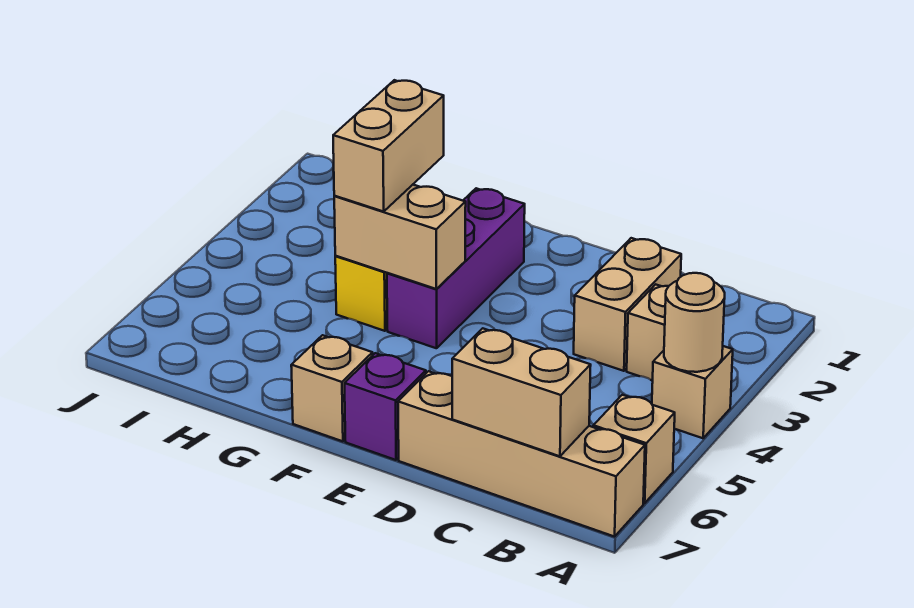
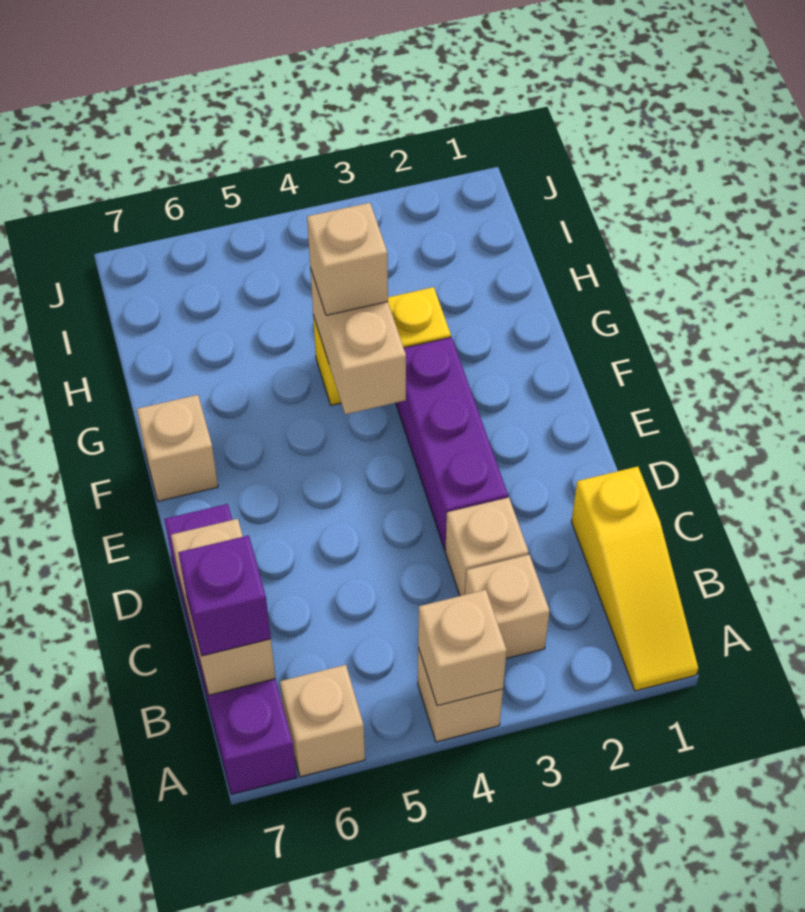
none -> yellow 1x3 slope [572,467,698,691]
tan 1x1 round brick [664,273,725,372] -> tan 1x1 brick [418,590,507,706]
tan 1x4 brick [398,371,645,537] -> purple 1x4 brick [164,504,297,794]
tan 1x2 brick [574,238,681,371] -> tan 1x1 brick [445,497,529,596]
purple 1x1 brick [345,353,426,460] -> purple 1x1 brick moved to [178,535,271,656]
purple 1x3 brick [387,188,525,348] -> purple 1x3 brick turned to [396,337,508,550]
tan 1x2 brick [333,80,444,212] -> tan 1x1 brick [307,203,388,315]

